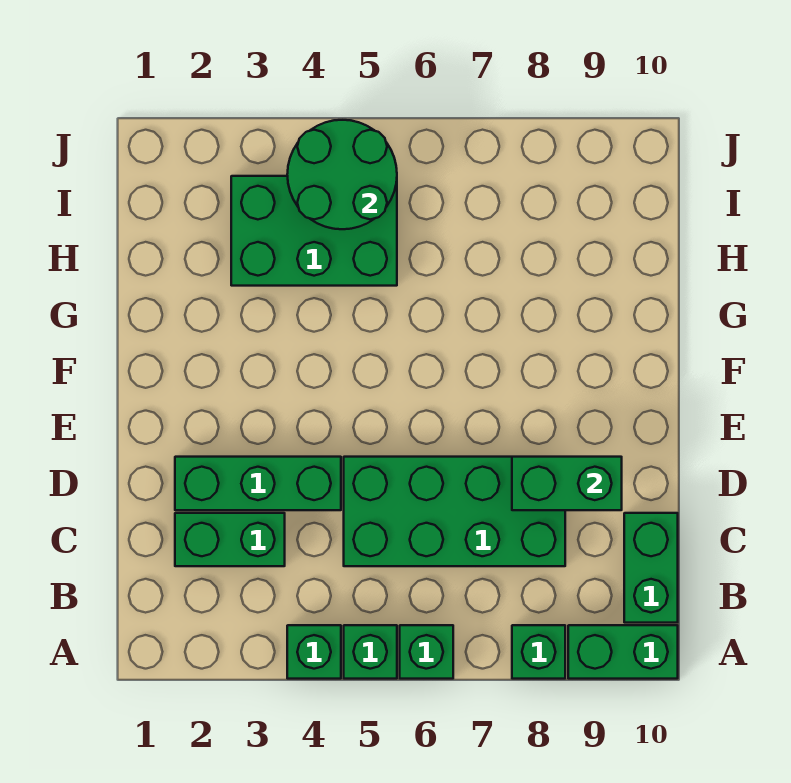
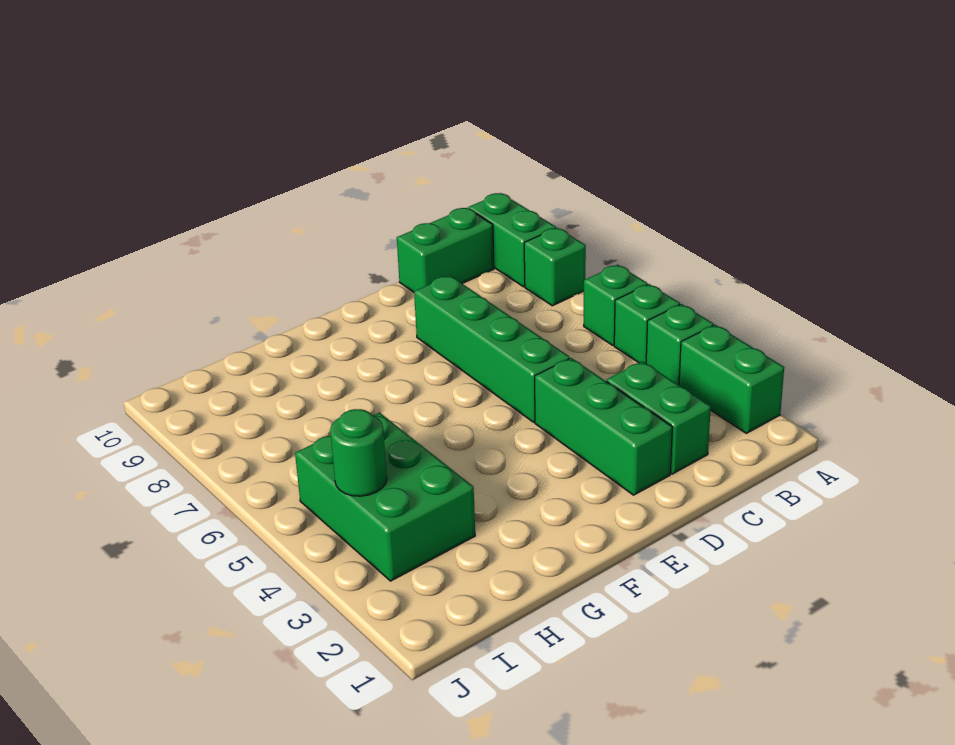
green 2x4 brick [344,457,565,566] -> green 1x4 brick [414,275,570,422]
green 1x2 brick [512,457,622,510] -> green 1x2 brick moved to [679,325,784,433]
green 2x2 round brick [287,120,397,229] -> green 1x1 round brick [330,409,387,496]

